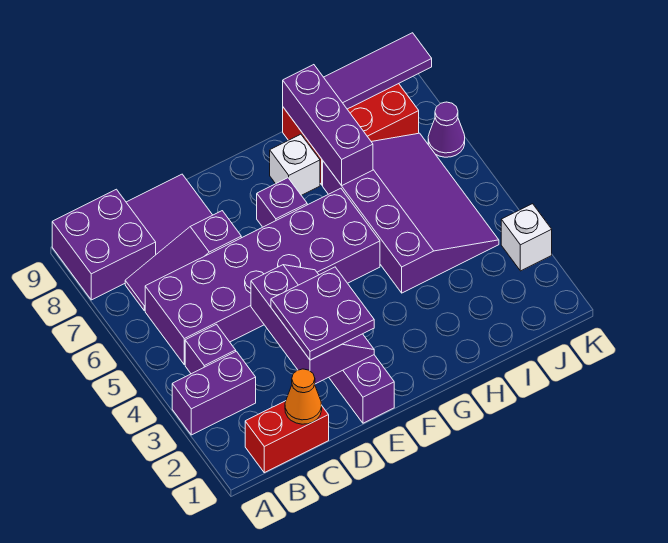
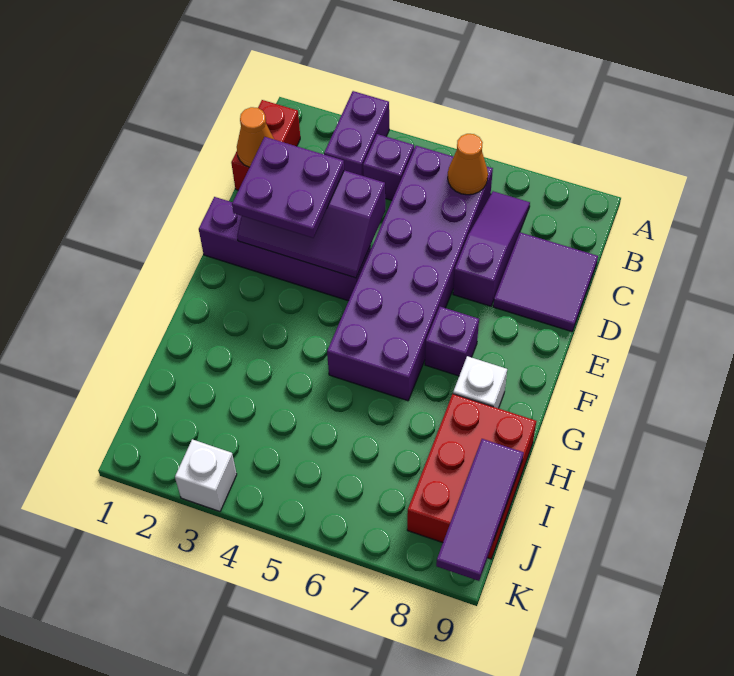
purple 2x2 brick [52,189,156,300] -> none
none -> orange 1x1 cone [448,134,488,195]
purple 3x4 slope [323,133,499,293] -> none
purple 1x3 brick [283,65,373,185] -> none
purple 1x1 cone [428,102,465,157] -> none

